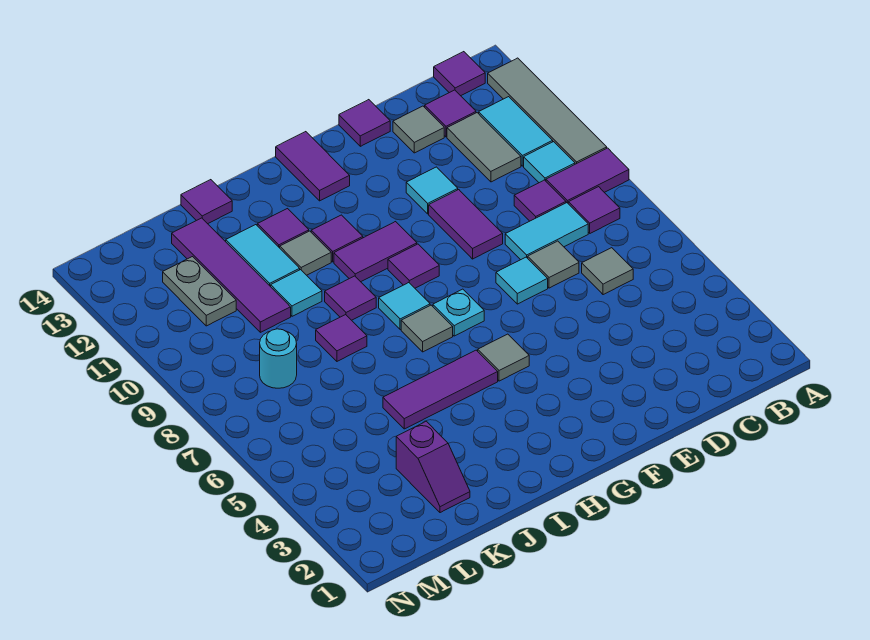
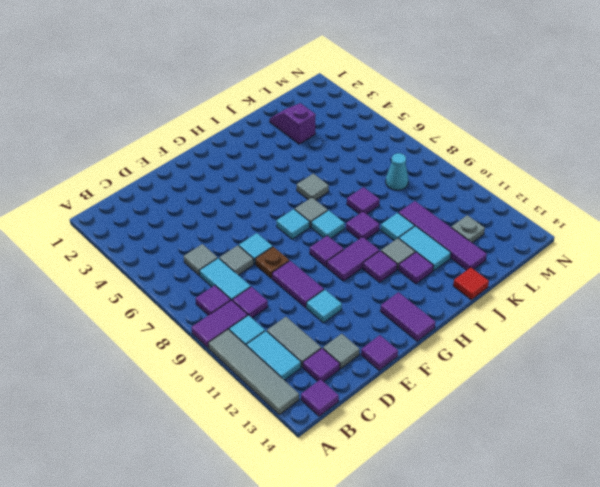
cyan 1x2 tile [505,203,588,260] -> cyan 1x2 tile turned to [200,258,251,300]
none -> brown 1x1 plate [255,247,289,278]
grey 1x1 tile [478,334,529,381] -> grey 1x1 tile moved to [297,174,329,200]
cyan 1x1 plate [433,289,484,336] -> cyan 1x1 tile [276,209,310,239]
purple 1x3 tile [383,350,498,429] -> none
purple 1x1 tile [181,180,232,224] -> red 1x1 tile [453,267,489,300]
cyan 1x1 round brick [260,329,297,388] -> cyan 1x1 cone [386,153,408,190]
grey 1x2 plate [163,257,236,326] -> grey 1x1 plate [451,215,485,243]

